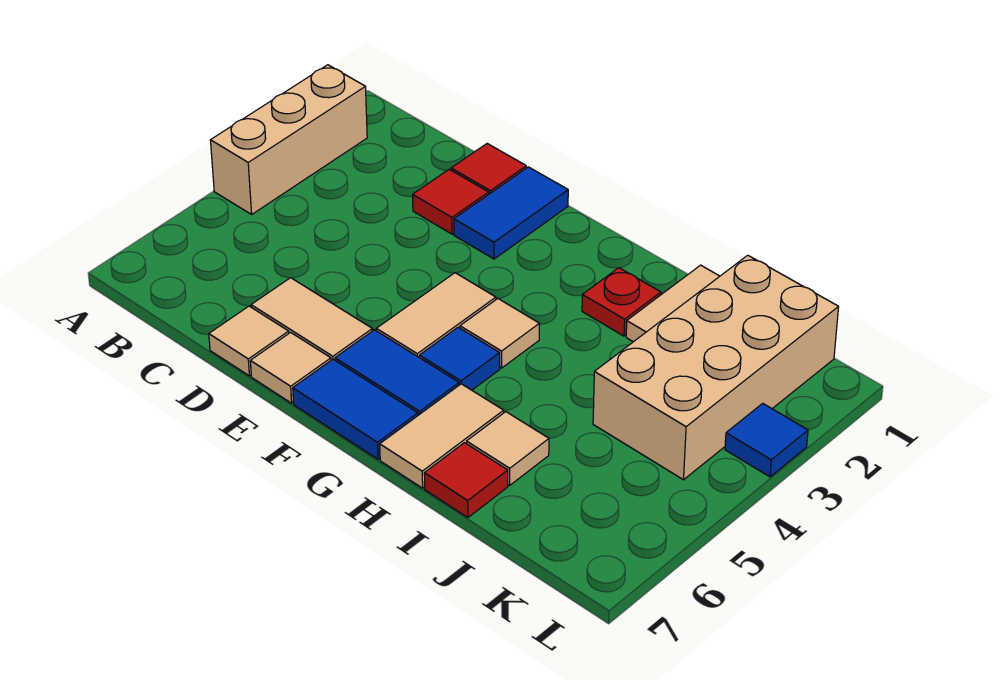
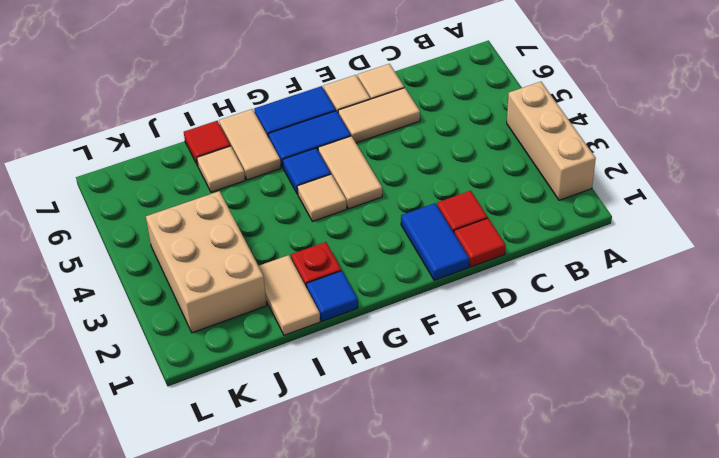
tan 2x4 brick [593,255,839,480] -> tan 2x3 brick [146,191,267,333]
blue 1x1 tile [725,403,808,477] -> blue 1x1 tile moved to [306,271,358,321]

